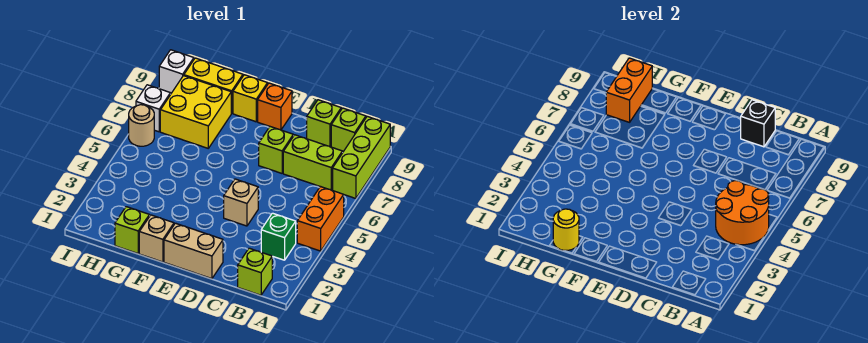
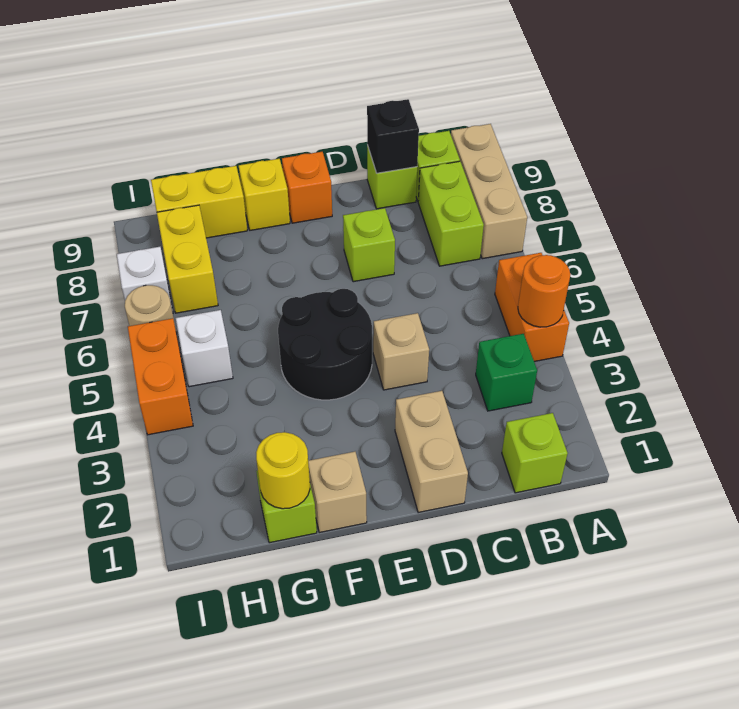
orange 2x2 round brick [716,181,769,245] -> orange 1x1 round brick [518,255,570,327]
lime 1x3 brick [333,116,390,199] -> tan 1x3 brick [451,124,527,259]
lime 1x2 brick [283,135,342,190] -> lime 1x2 brick turned to [418,161,484,266]
tan 1x2 brick [164,223,223,279] -> tan 1x2 brick turned to [395,391,468,513]
none -> black 2x2 round brick [278,289,372,400]
yellow 2x2 brick [160,76,231,148] -> yellow 1x2 brick [157,205,218,313]
orange 1x2 brick [606,58,652,122] -> orange 1x2 brick moved to [128,318,193,435]
white 1x1 brick [159,50,194,93] -> white 1x1 brick moved to [176,310,233,387]

